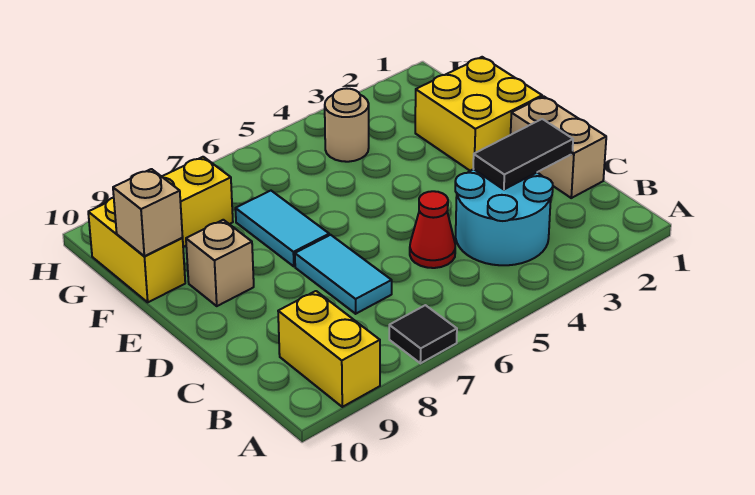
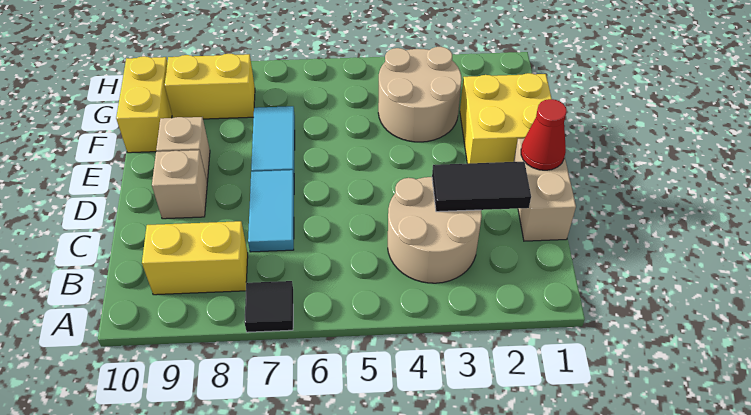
yellow 1x2 brick [278,291,380,407] -> yellow 1x2 brick turned to [142,221,248,295]
cyan 2x2 round brick [455,169,553,265] -> tan 2x2 round brick [388,177,482,283]
red 1x1 cone [410,191,455,268] -> red 1x1 cone moved to [521,99,567,170]
tan 1x1 brick [113,169,183,256] -> tan 1x1 brick moved to [152,150,207,219]
tan 1x1 round brick [325,88,369,162] -> tan 2x2 round brick [378,47,462,142]

